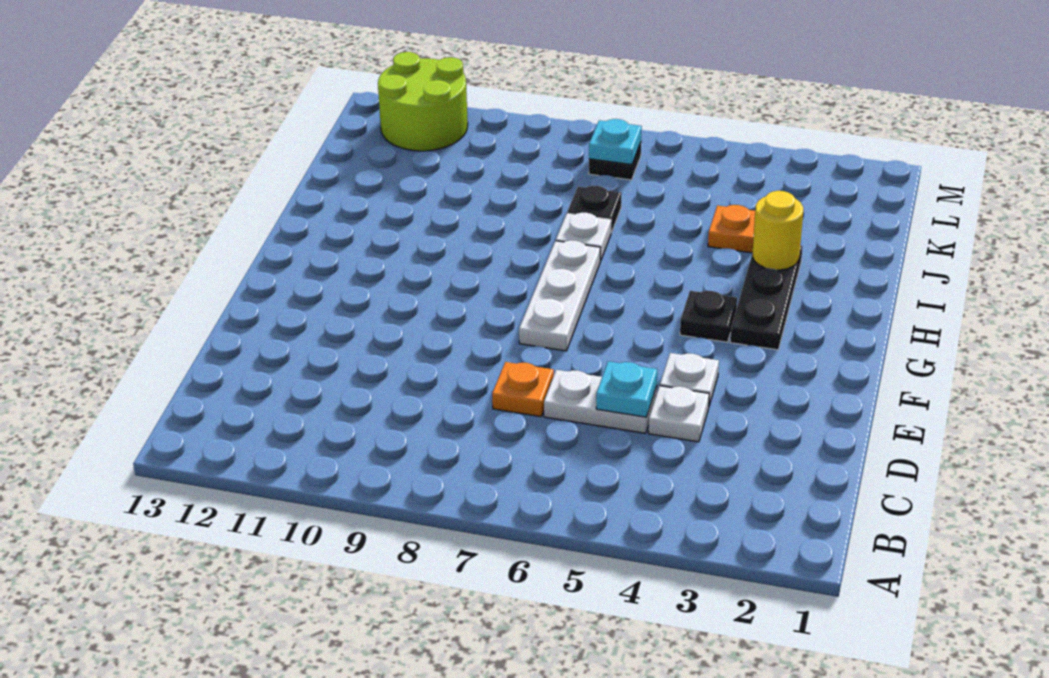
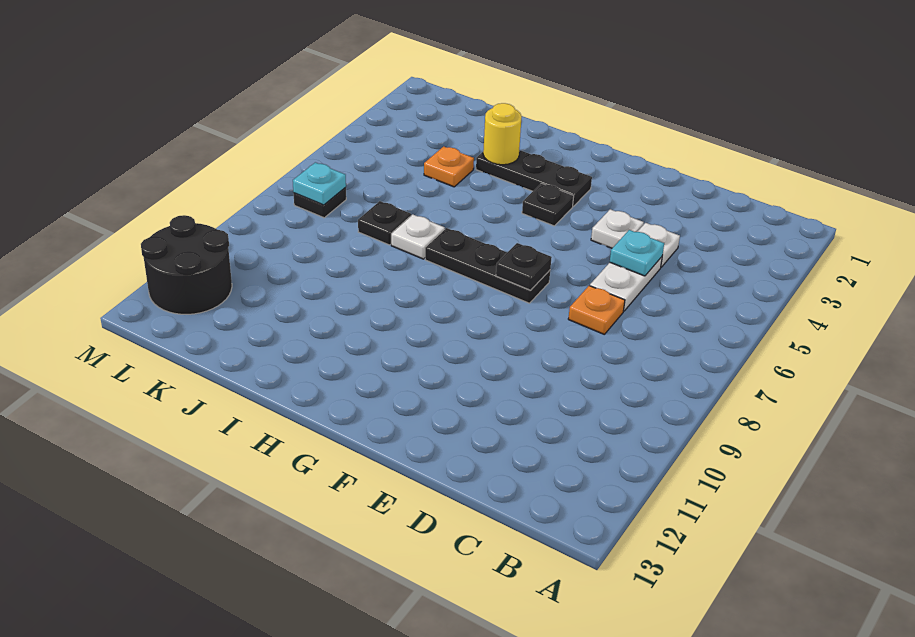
white 1x3 plate [519,240,600,351] -> black 1x3 plate [425,228,550,303]
none -> black 1x1 plate [496,243,552,290]
lime 2x2 round brick [378,52,468,151] -> black 2x2 round brick [141,215,232,314]

